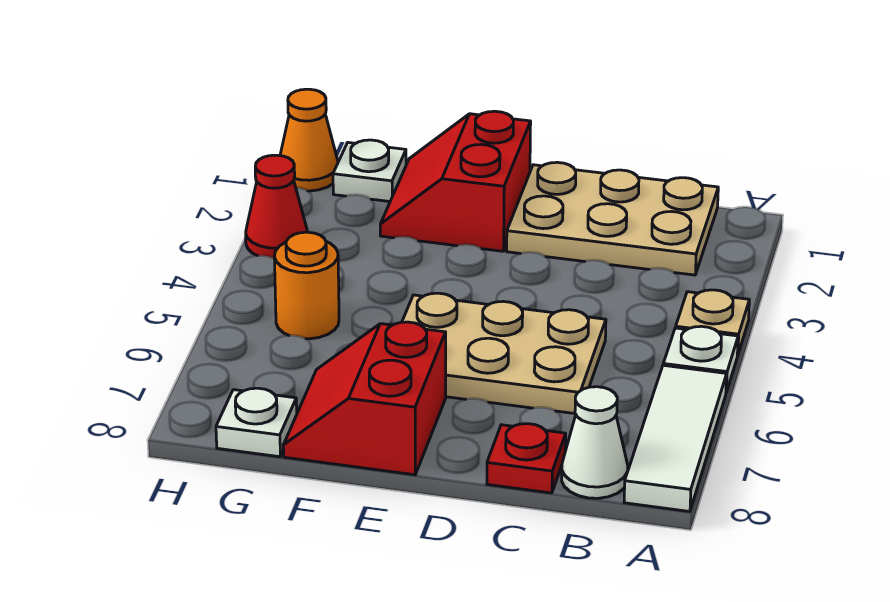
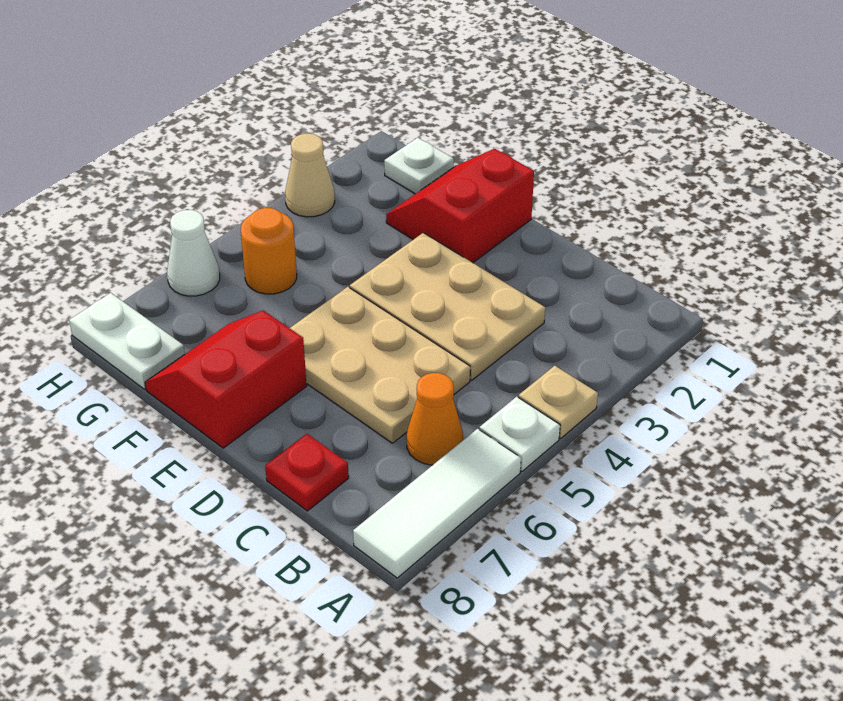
tan 2x3 plate [507,162,718,275] -> tan 2x3 plate moved to [350,233,545,380]
white 1x1 cone [562,387,628,498] -> white 1x1 cone moved to [167,210,220,296]
white 1x1 plate [216,388,297,457] -> white 1x2 plate [69,293,185,389]
orange 1x1 cone [280,89,338,191] -> orange 1x1 cone moved to [406,373,463,465]
red 1x1 cone [246,155,307,258] -> tan 1x1 cone [285,134,335,217]

